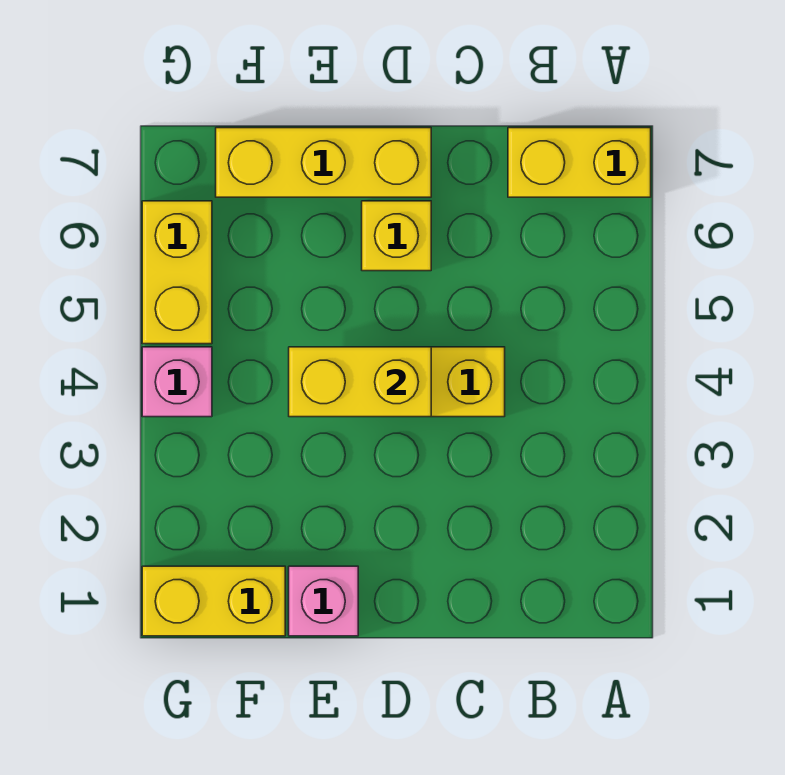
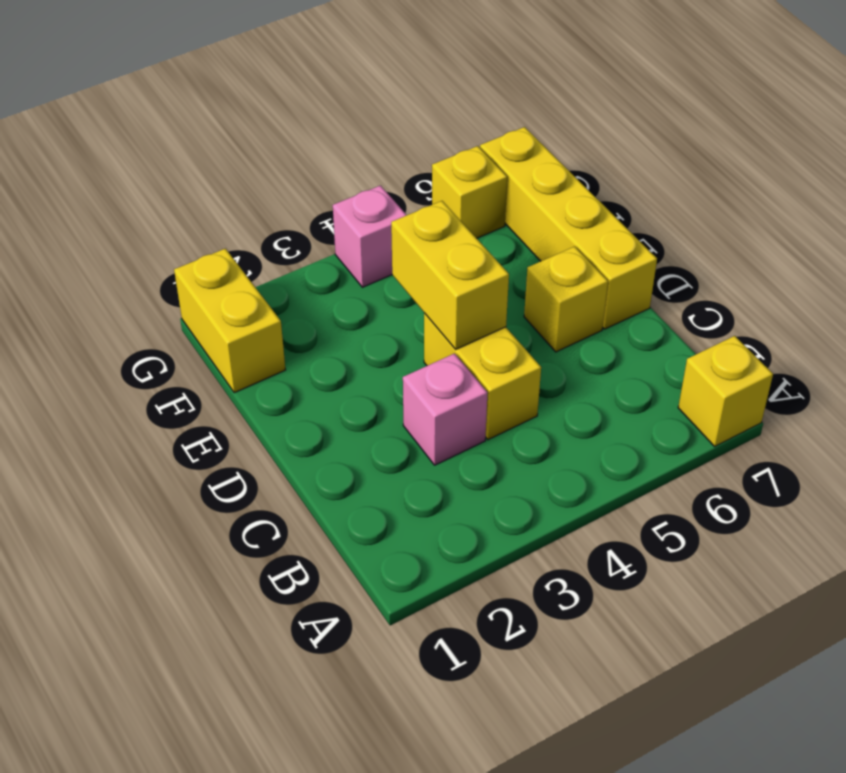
yellow 1x2 brick [508,128,651,197] -> yellow 1x1 brick [678,336,773,446]
yellow 1x3 brick [216,128,431,197] -> yellow 1x4 brick [480,127,657,329]
pink 1x1 brick [289,566,358,636] -> pink 1x1 brick moved to [403,354,488,465]
yellow 1x2 brick [142,201,212,344] -> yellow 1x1 brick [432,146,507,238]

